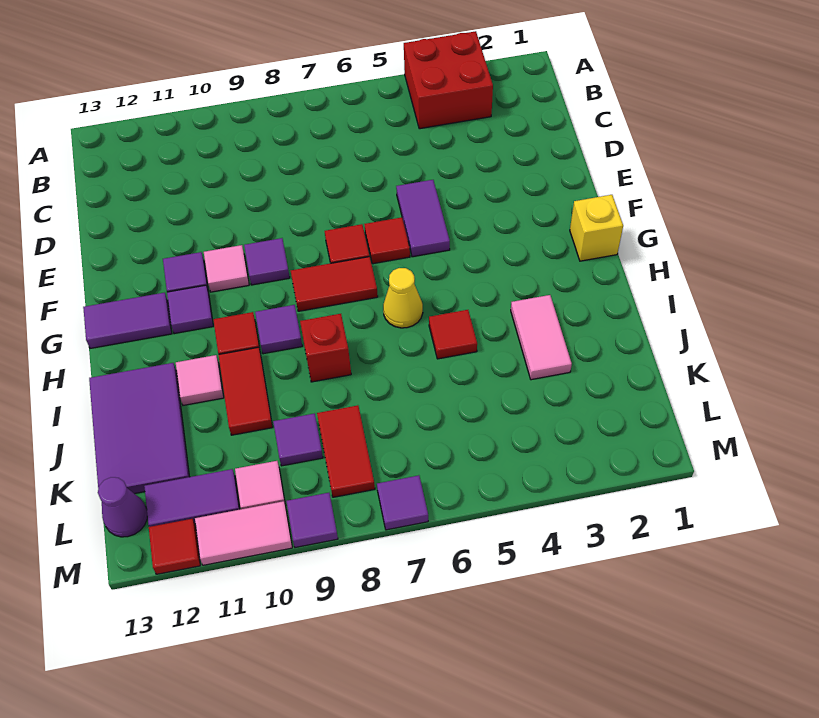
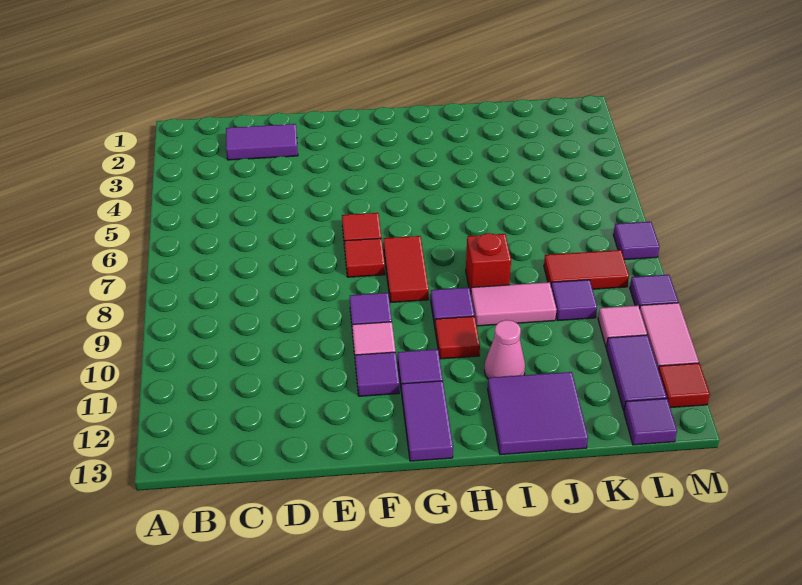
red 2x2 brick [404,31,493,129] -> none
purple 1x2 tile [396,180,450,257] -> purple 1x2 tile moved to [226,124,298,160]
yellow 1x1 brick [570,195,623,261] -> none
yellow 1x1 cone [383,268,423,328] -> none
pink 1x2 tile [511,295,572,380] -> pink 1x2 tile moved to [471,282,557,326]
red 1x1 tile [429,310,477,359] -> none
red 1x2 tile [219,347,272,435] -> none
pink 1x1 tile [176,355,224,405] -> pink 1x1 cone [484,320,525,378]
purple 2x3 tile [89,363,189,494] -> purple 2x2 tile [488,372,588,455]
purple 1x1 cone [98,477,147,537] -> purple 1x1 tile [624,398,677,445]

